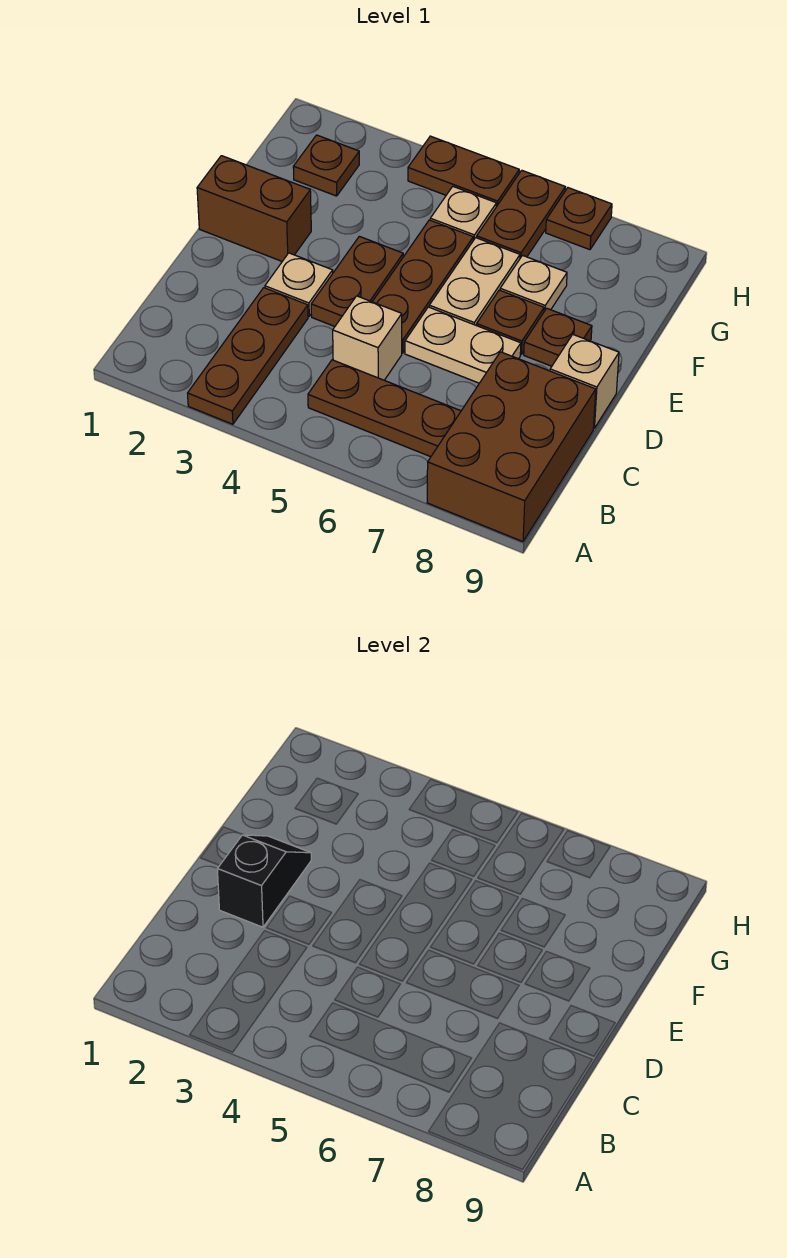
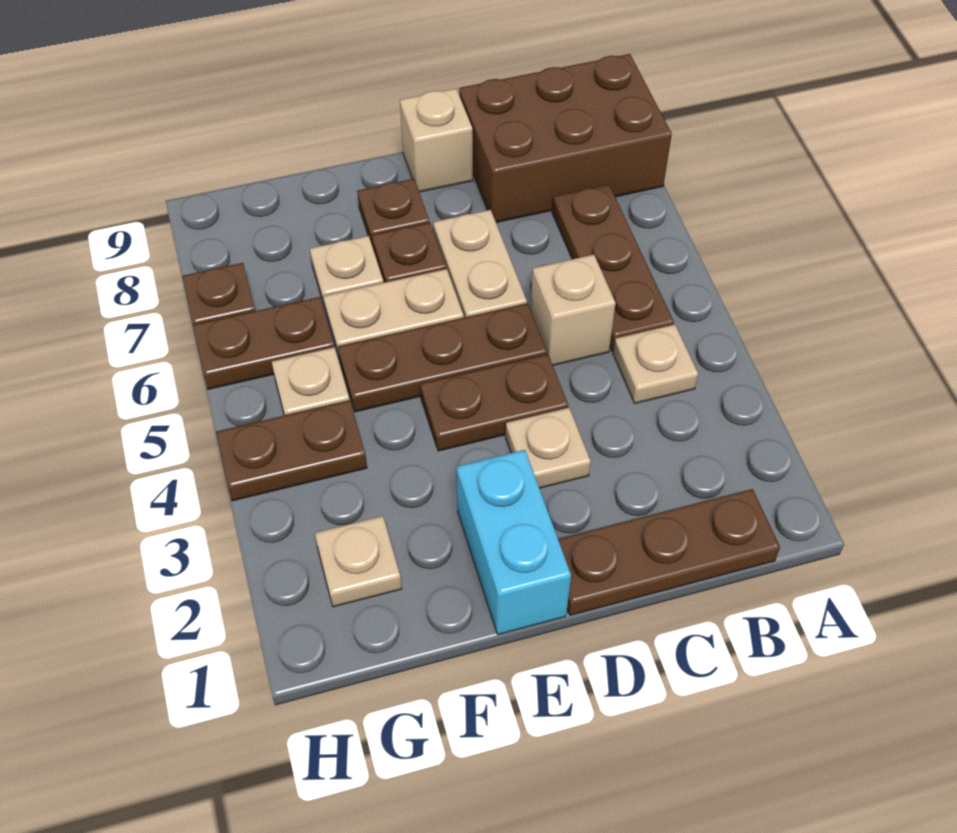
brown 1x3 plate [188,288,308,424] -> brown 1x3 plate moved to [558,489,780,615]
none -> tan 1x1 plate [613,325,698,403]
black 1x2 slope [217,835,311,927] -> none
brown 1x2 brick [197,156,311,261] -> cyan 1x2 brick [457,450,571,635]
brown 1x1 plate [293,135,359,196] -> tan 1x1 plate [315,516,402,607]
brown 1x2 plate [408,136,519,207] -> brown 1x2 plate turned to [216,400,367,501]

